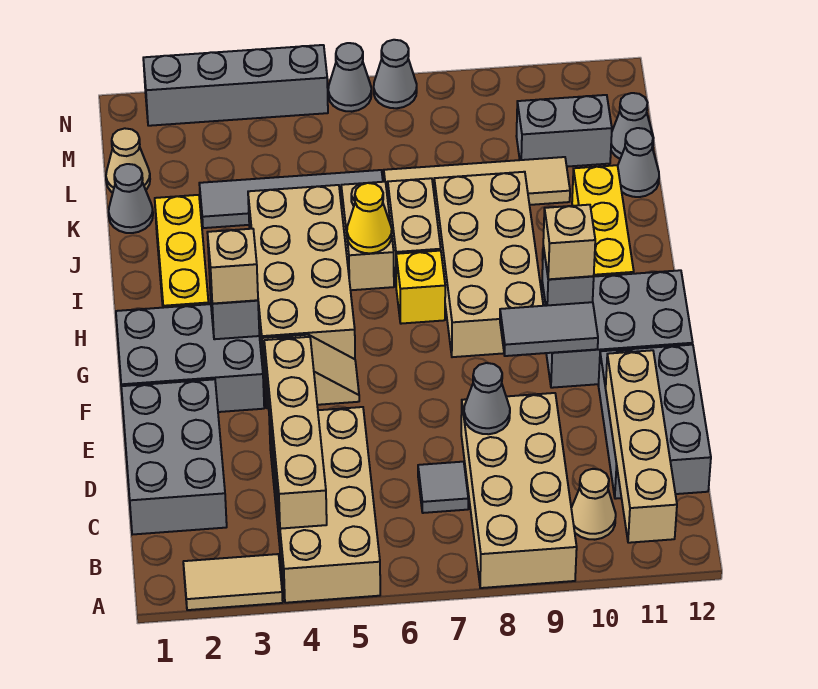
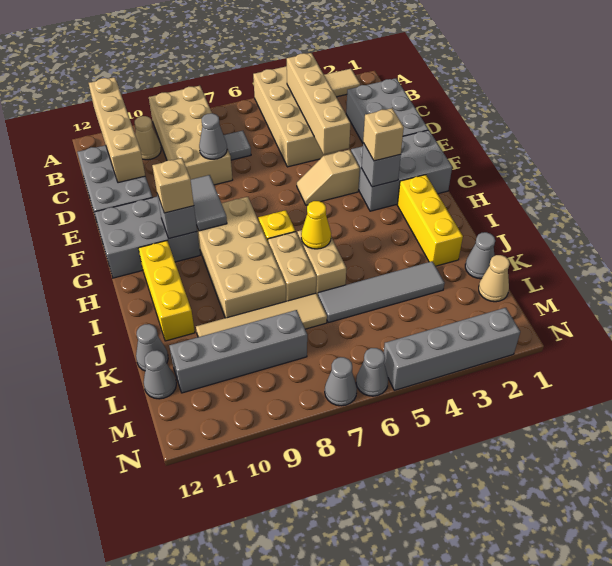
grey 1x2 tile [500,302,598,356] -> grey 1x2 tile turned to [191,175,227,231]
tan 2x4 brick [248,185,355,366] -> none
grey 1x2 brick [516,95,612,167] -> grey 1x4 brick [169,310,307,393]

